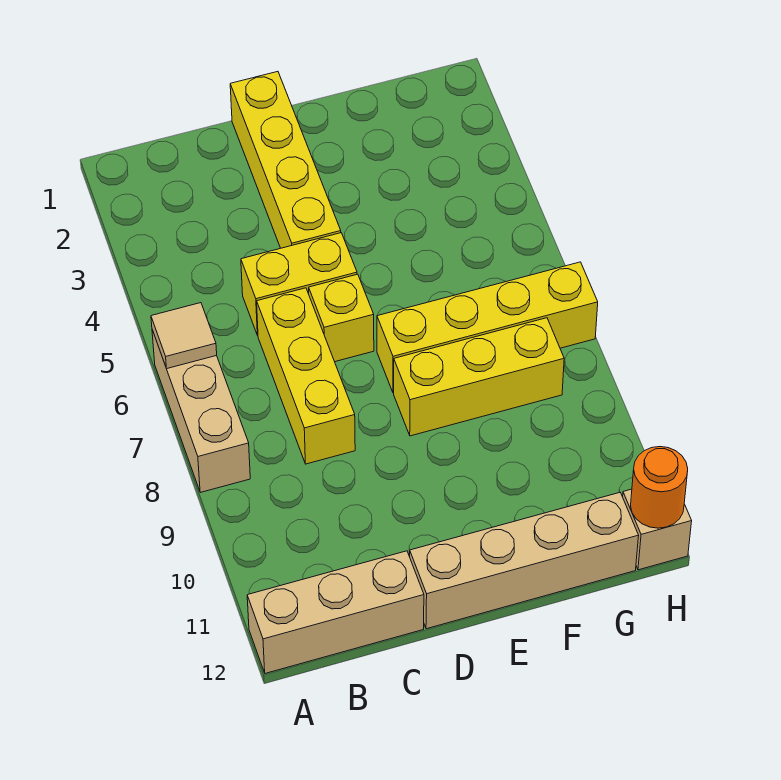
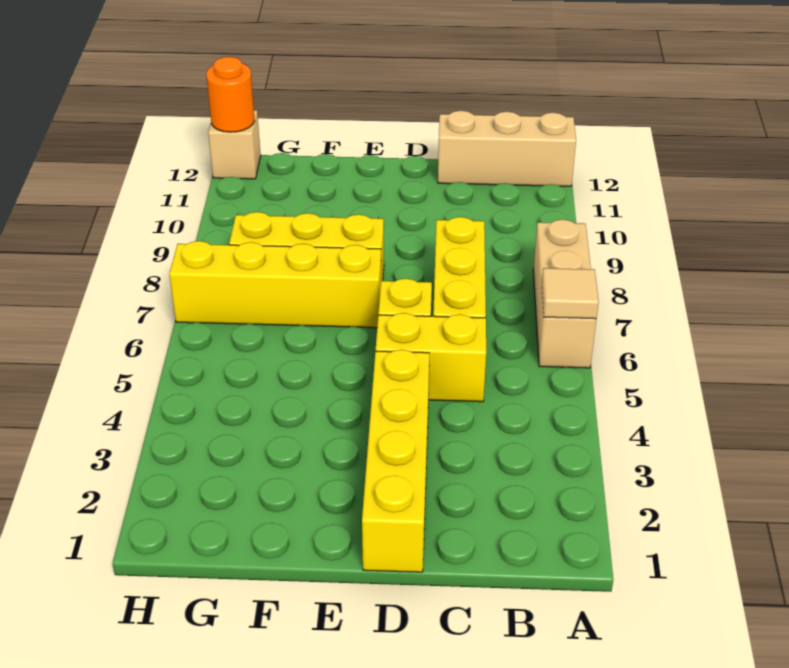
tan 1x4 brick [410,493,639,629] -> none

